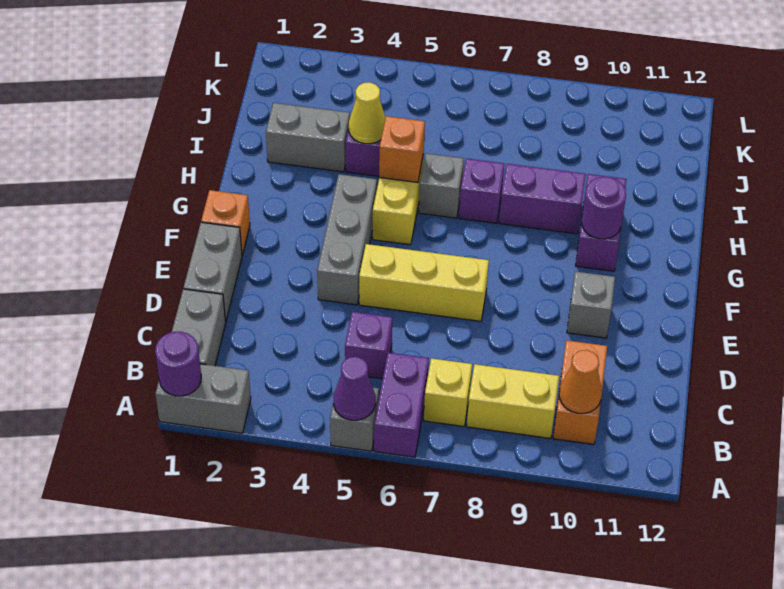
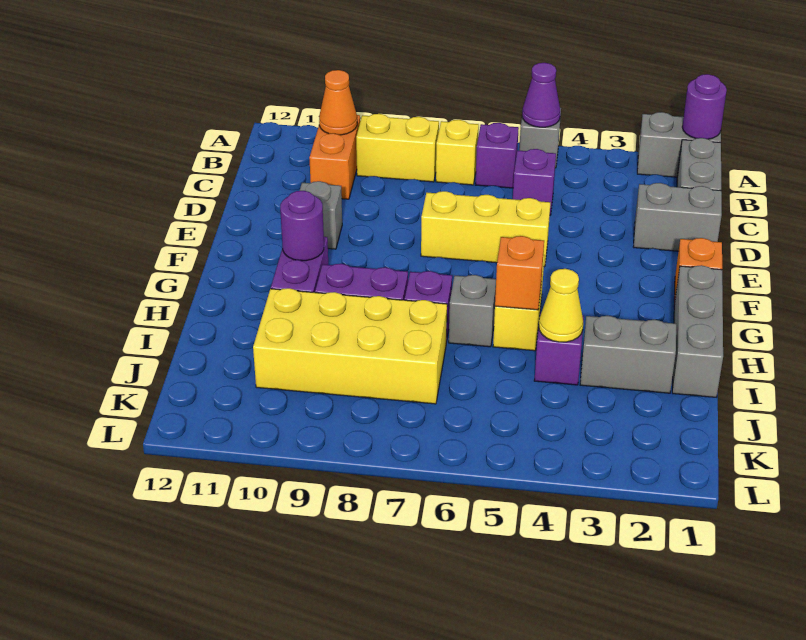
purple 1x2 brick [374,353,429,457] -> purple 1x1 brick [476,123,519,188]
grey 1x2 brick [184,222,242,322] -> grey 1x2 brick turned to [634,183,722,251]
grey 1x3 brick [317,174,377,305] -> grey 1x3 brick moved to [672,265,723,397]
none -> yellow 2x4 brick [253,288,447,404]

